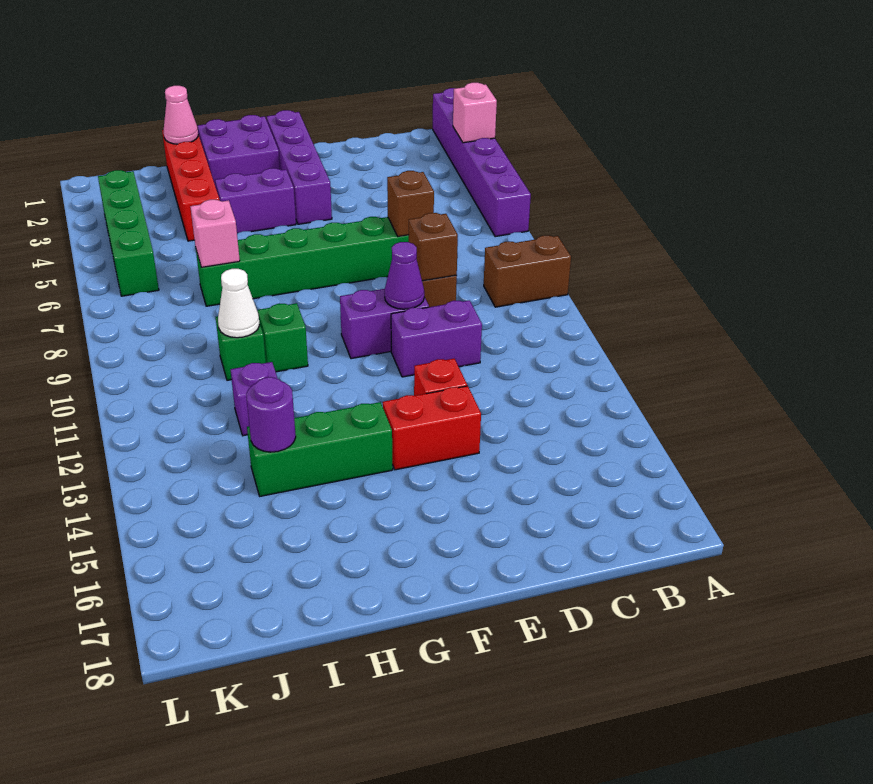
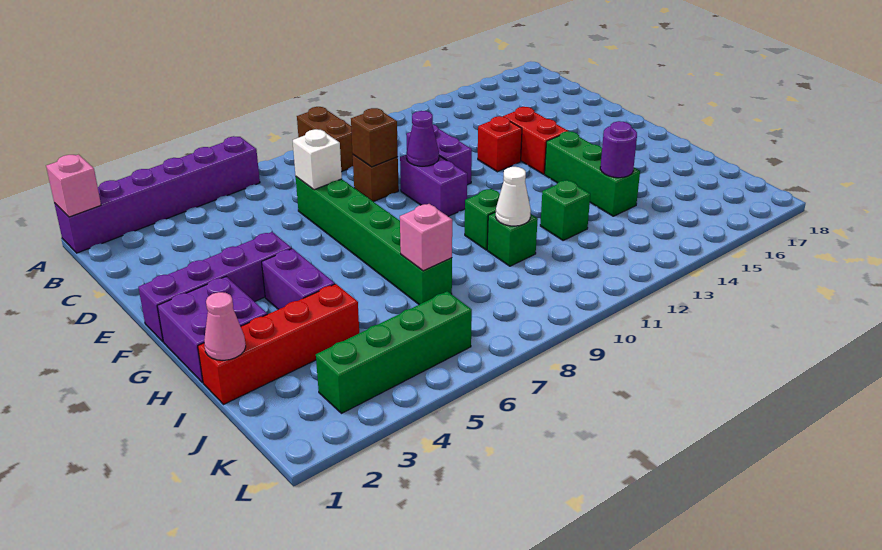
pink 1x1 brick [453,83,497,143] -> pink 1x1 brick moved to [46,155,101,217]
brown 1x1 brick [387,171,434,236] -> white 1x1 brick [293,129,342,190]
purple 1x1 brick [230,362,278,436] -> green 1x1 brick [540,180,590,240]

